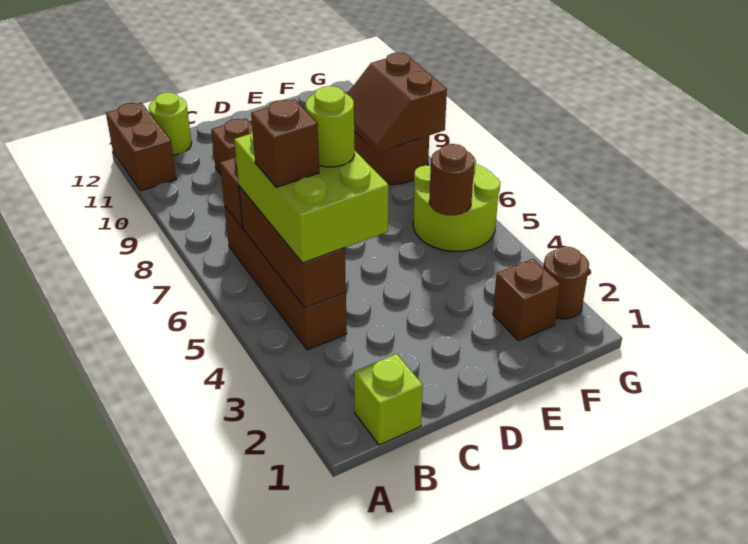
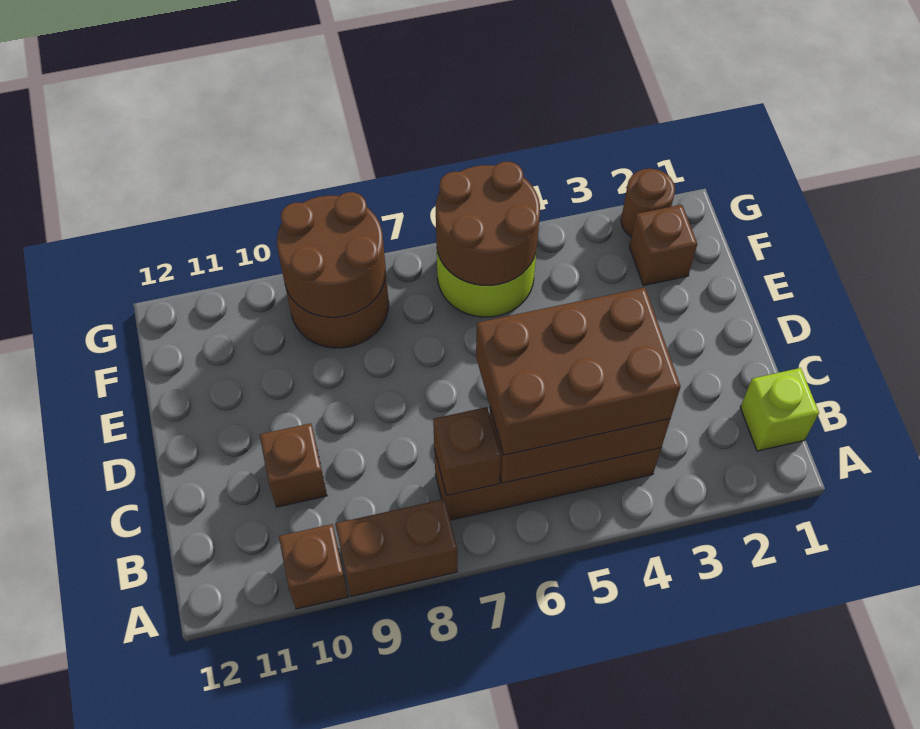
brown 1x2 brick [106,103,176,191] -> brown 1x2 brick moved to [336,499,457,596]
lime 2x3 brick [234,131,389,263] -> brown 2x3 brick [476,288,681,455]
brown 1x1 brick [251,99,319,187] -> brown 1x1 brick moved to [279,524,348,609]
lime 1x1 round brick [149,92,192,155] -> none
lime 1x1 round brick [306,86,355,167] -> none
brown 1x1 round brick [429,144,474,215] -> brown 2x2 round brick [436,162,540,285]
brown 2x2 slope [347,53,447,153] -> brown 2x2 round brick [277,192,386,317]

